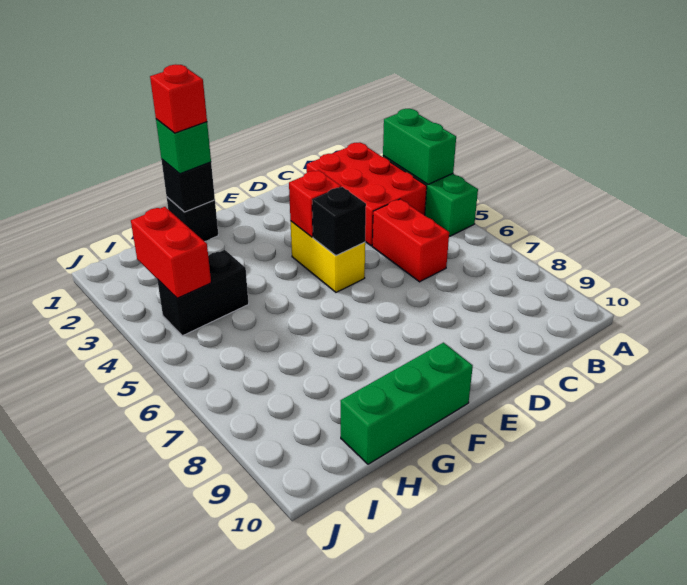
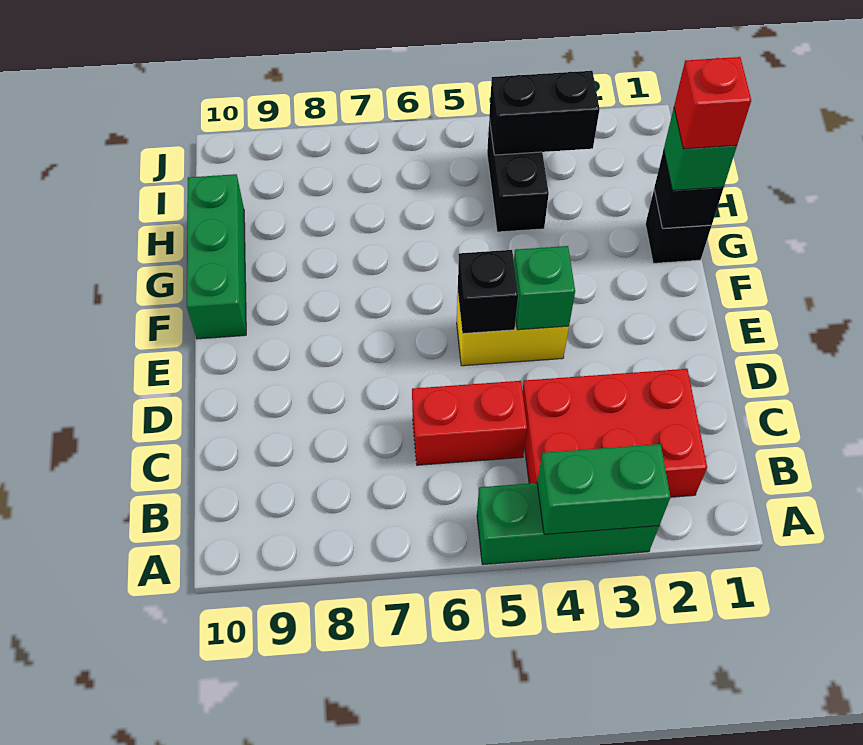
red 1x1 brick [289,170,341,237] -> green 1x1 brick [514,246,575,330]
red 1x2 brick [131,207,211,298] -> black 1x2 brick [489,71,600,155]

